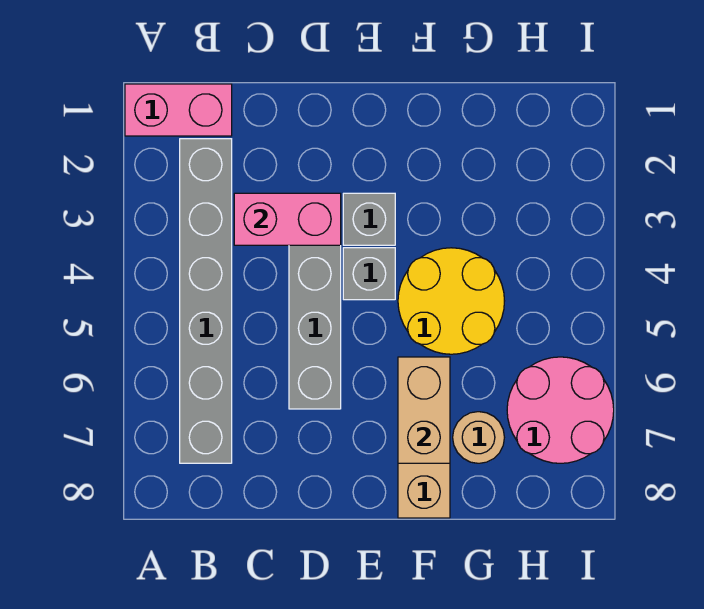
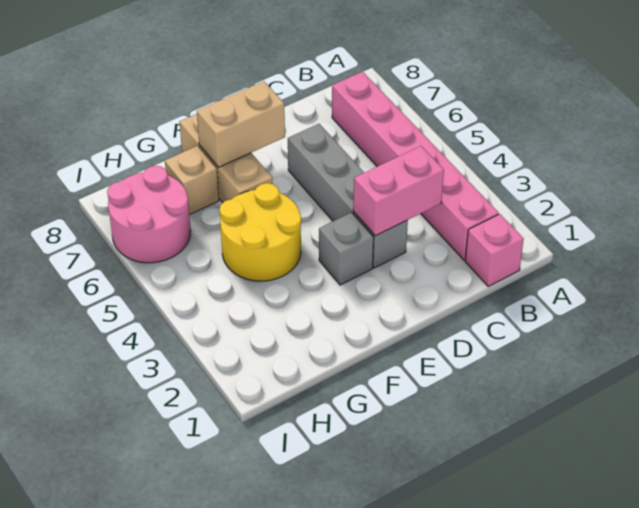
pink 1x2 brick [125,84,232,136] -> pink 1x1 brick [465,214,524,286]
grey 1x6 brick [180,139,232,463] -> pink 1x6 brick [332,72,499,260]
grey 1x1 brick [343,248,395,300] -> none
tan 1x2 brick [398,357,450,463] -> tan 1x2 brick turned to [197,81,285,167]
tan 1x1 round brick [453,412,504,463] -> tan 1x1 brick [165,146,219,215]

